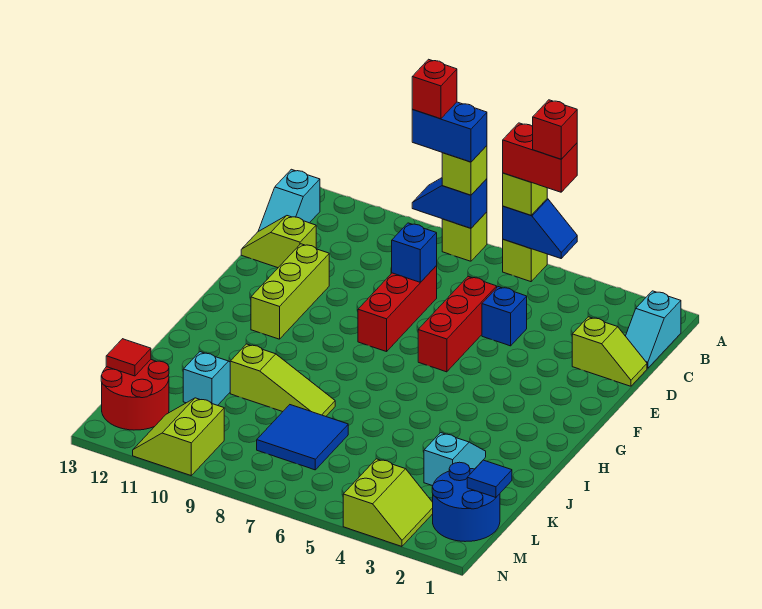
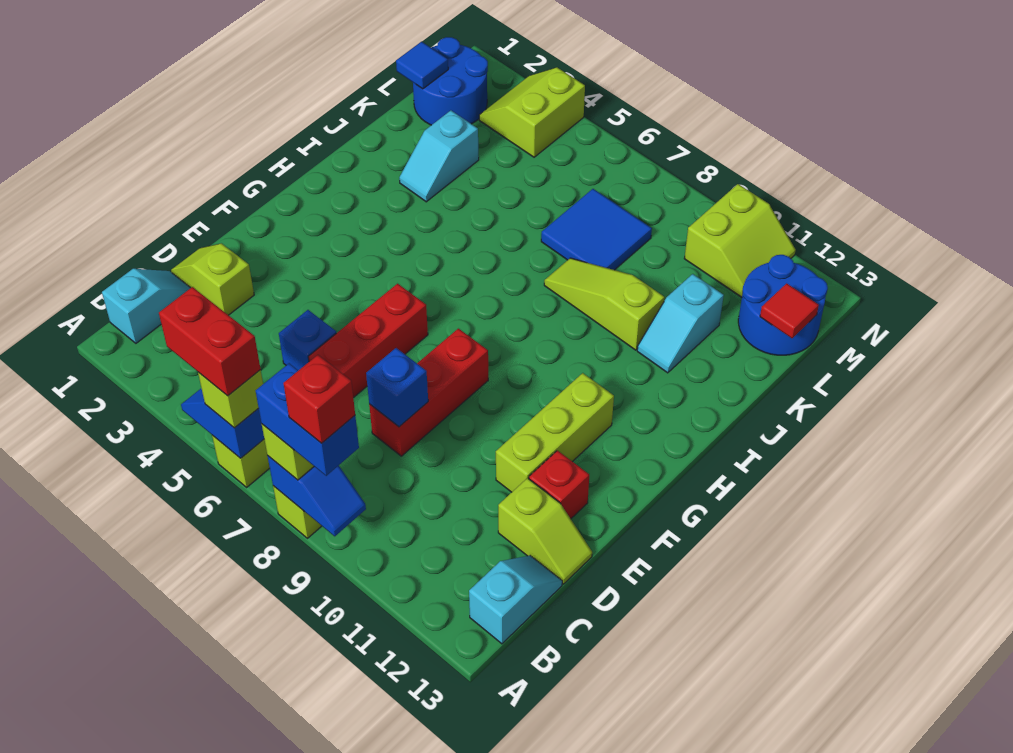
red 1x1 brick [533,100,577,159] -> red 1x1 brick moved to [529,451,589,519]
red 2x2 round brick [101,360,169,430] -> blue 2x2 round brick [738,255,828,355]

